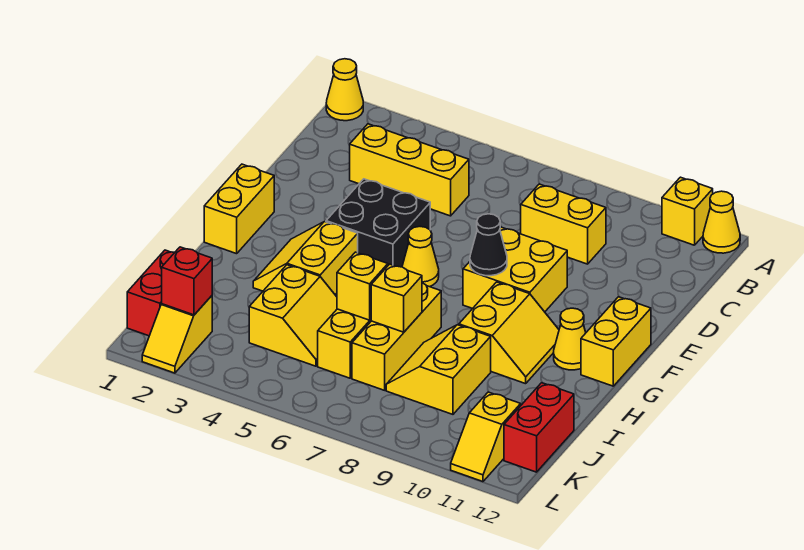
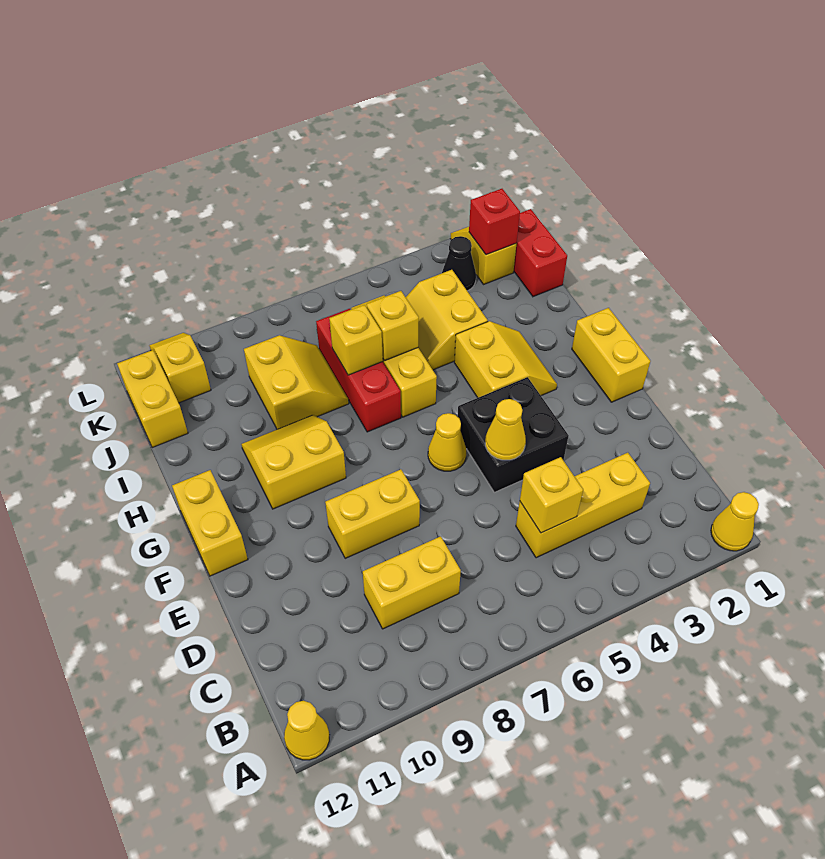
yellow 1x1 brick [662,177,713,245] -> yellow 1x1 brick moved to [520,457,583,533]
yellow 2x2 brick [463,227,568,312] -> yellow 1x2 brick [325,469,420,558]
black 1x1 cone [470,214,507,276] -> black 1x1 cone moved to [442,236,476,291]
yellow 2x2 slope [459,282,559,384] -> yellow 2x2 slope turned to [241,415,346,509]
yellow 1x1 cone [554,308,586,370] -> yellow 1x1 cone moved to [485,399,526,460]
yellow 1x3 brick [352,283,441,390] -> red 1x3 brick [316,309,401,432]
red 1x2 brick [504,383,574,472] -> yellow 1x2 brick [117,350,188,448]

